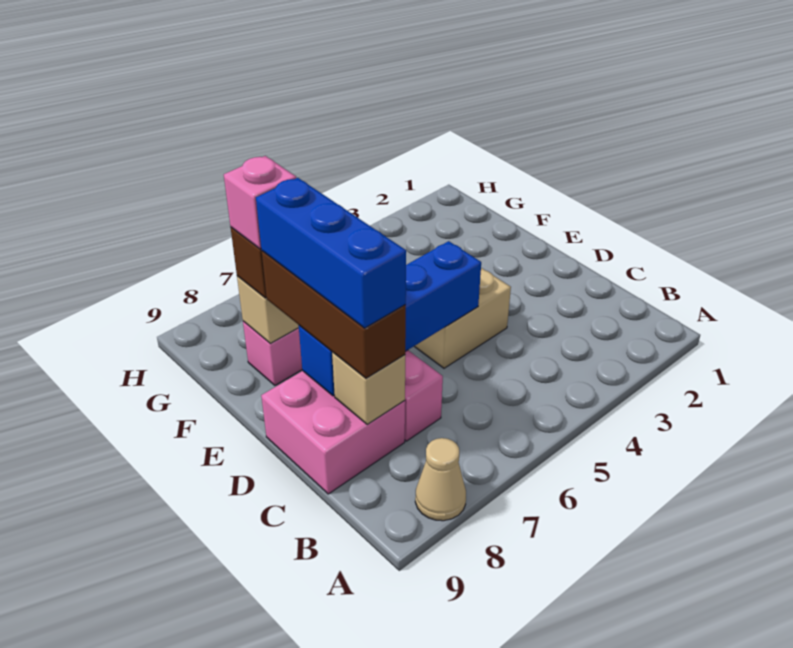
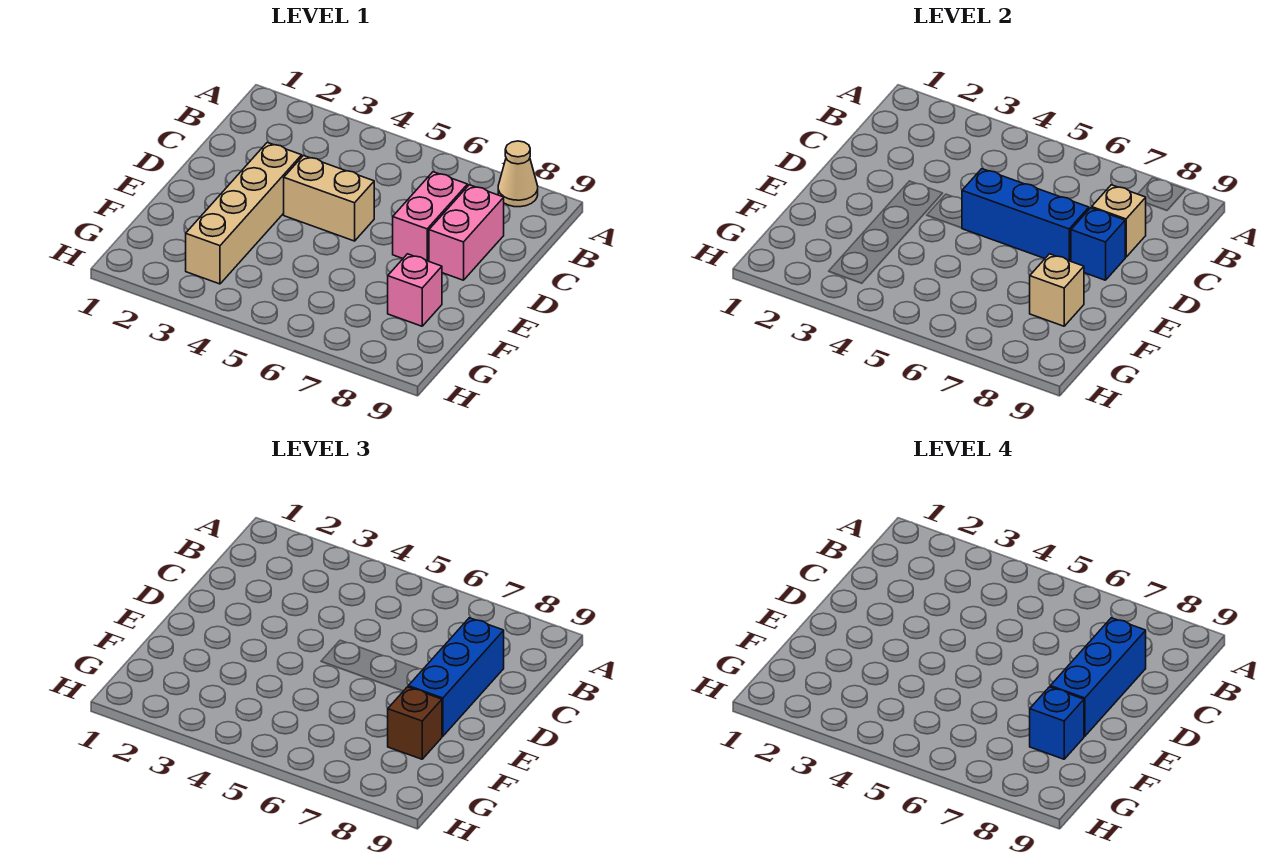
pink 2x2 brick [261,371,405,494] -> pink 1x2 brick [429,185,504,280]
brown 1x3 brick [262,251,406,378] -> blue 1x3 brick [408,618,504,736]
none -> tan 1x4 brick [186,142,302,284]
pink 1x1 brick [224,156,296,249] -> blue 1x1 brick [1030,687,1084,759]

